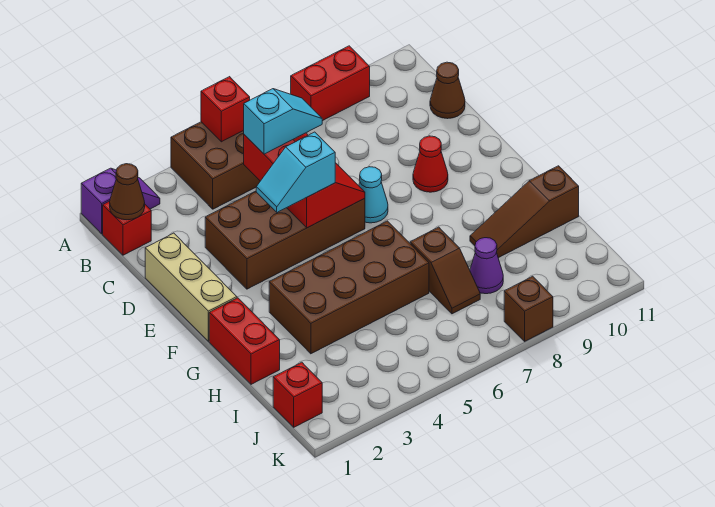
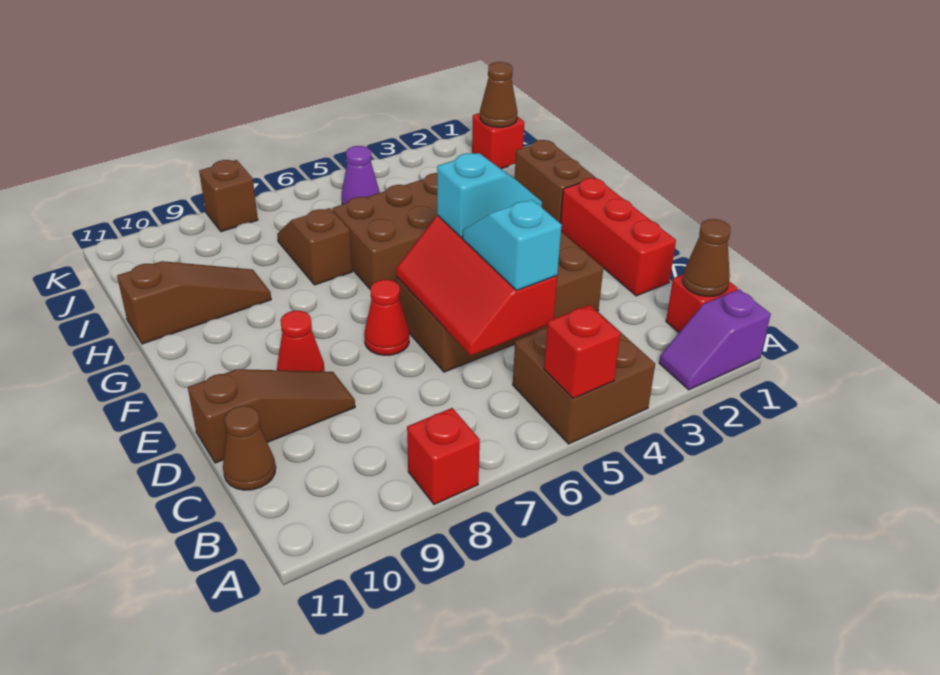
red 1x2 brick [291,46,370,121] -> red 1x1 brick [407,408,480,505]
cyan 1x2 slope [244,89,322,154] -> cyan 1x2 slope turned to [463,200,562,291]
tan 1x3 brick [145,233,237,341] -> red 1x3 brick [560,178,676,296]
none -> brown 1x3 slope [188,369,355,463]
cyan 1x1 cone [359,167,388,223] -> red 1x1 cone [364,280,409,355]
red 1x2 brick [209,298,280,384] -> brown 1x2 brick [515,140,595,223]
purple 1x1 cone [470,238,503,294] -> purple 1x1 cone moved to [342,146,380,204]
none -> brown 1x1 cone [480,62,517,127]

